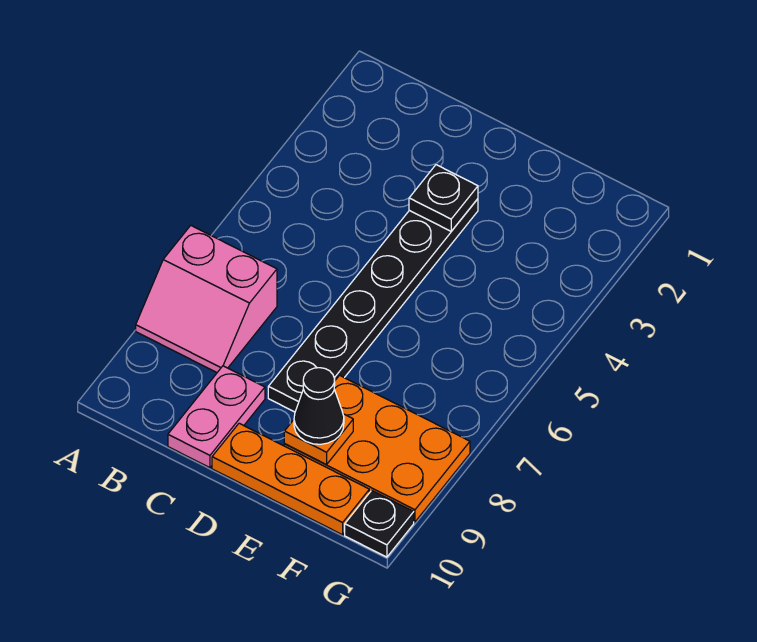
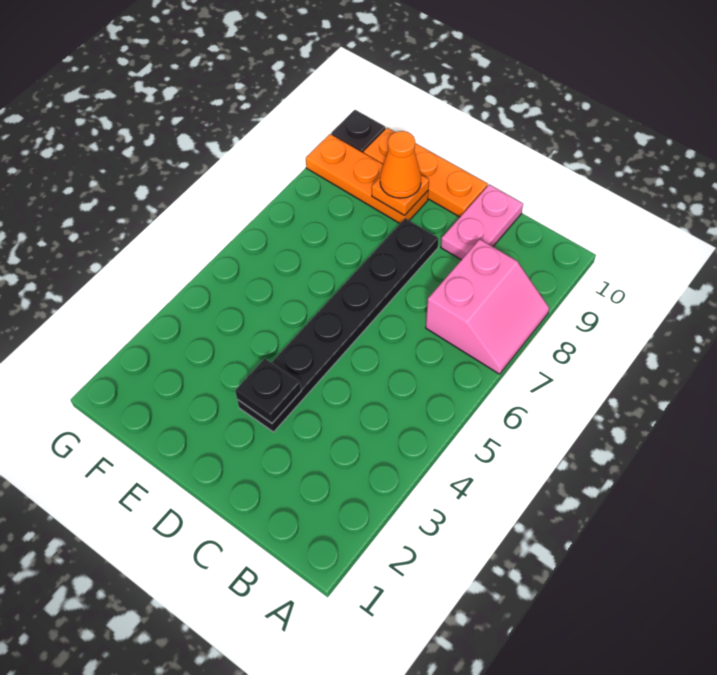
pink 2x2 slope [136,226,277,372] -> pink 2x2 slope turned to [426,239,549,374]
orange 2x3 plate [284,375,470,522] -> orange 1x3 plate [306,134,428,223]
black 1x1 cone [294,368,344,444] -> orange 1x1 cone [380,131,421,198]

